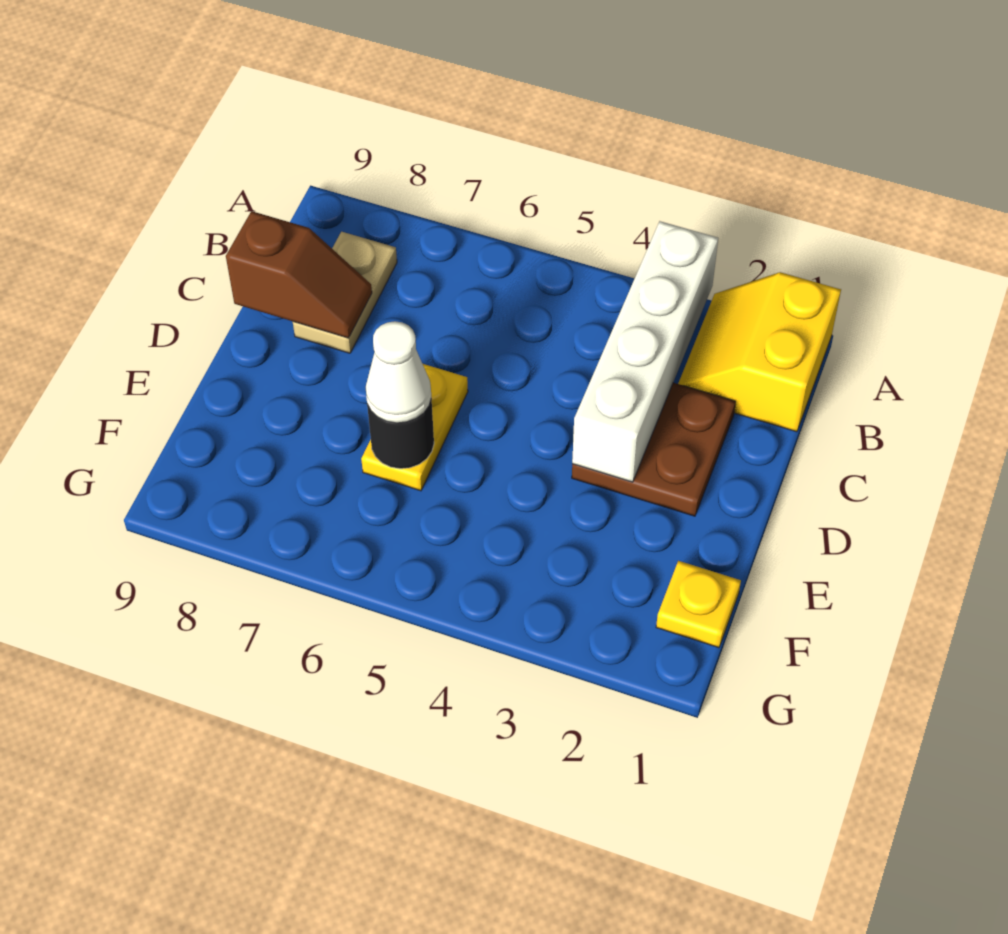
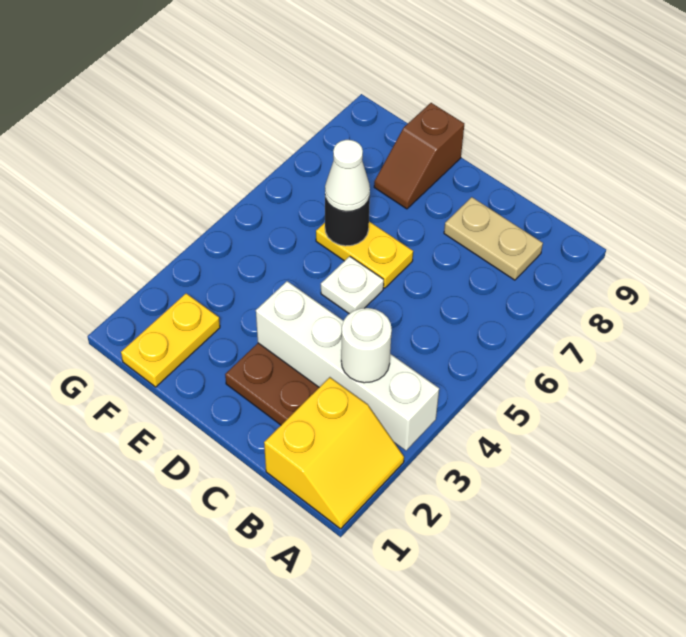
yellow 2x2 slope [678,272,841,432] -> yellow 2x2 slope turned to [264,377,404,529]
none -> white 1x1 round brick [341,308,392,383]
brown 1x2 slope [226,211,372,338] -> brown 1x2 slope moved to [374,103,464,209]
none -> white 1x1 plate [321,256,384,314]
yellow 1x1 plate [656,561,741,648] -> yellow 1x2 plate [121,293,220,387]

